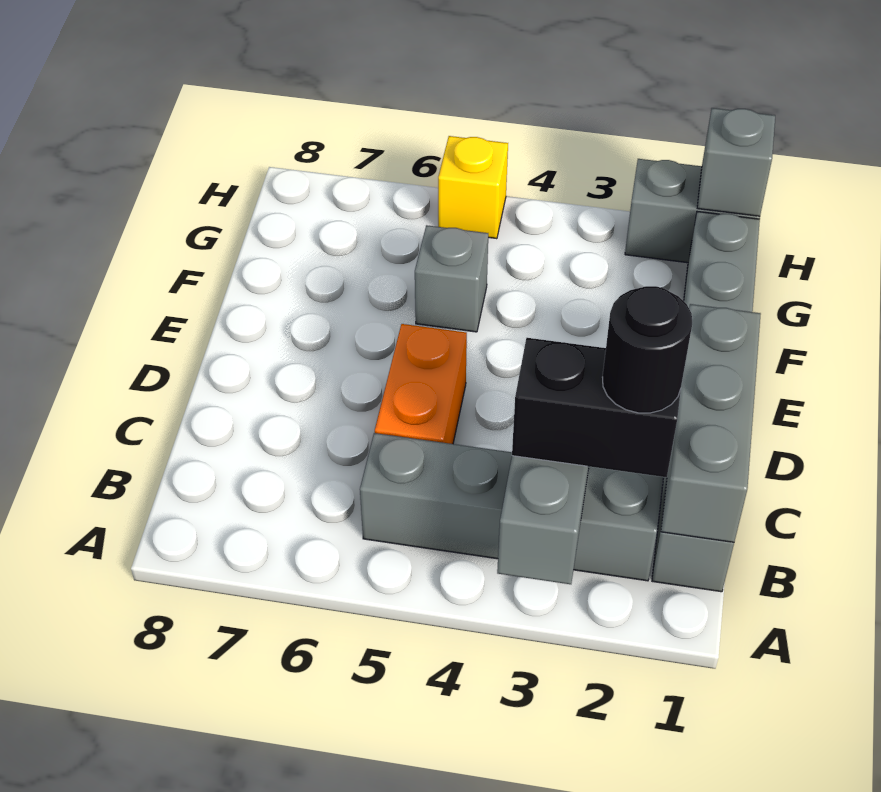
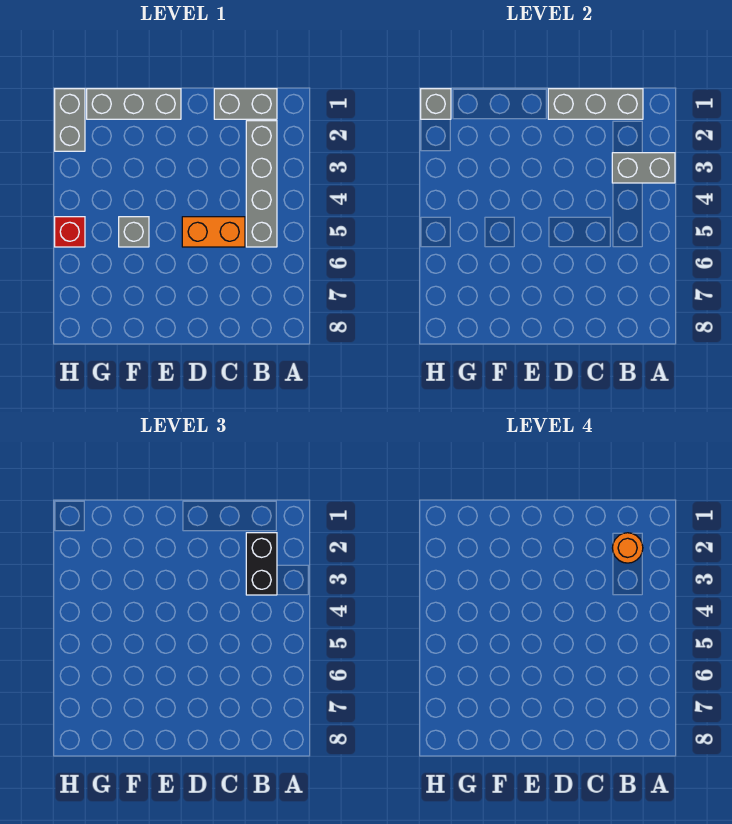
black 1x1 round brick [603,286,692,413] -> orange 1x1 round brick [613,533,643,563]
yellow 1x1 brick [438,136,508,239] -> red 1x1 brick [55,217,85,247]

